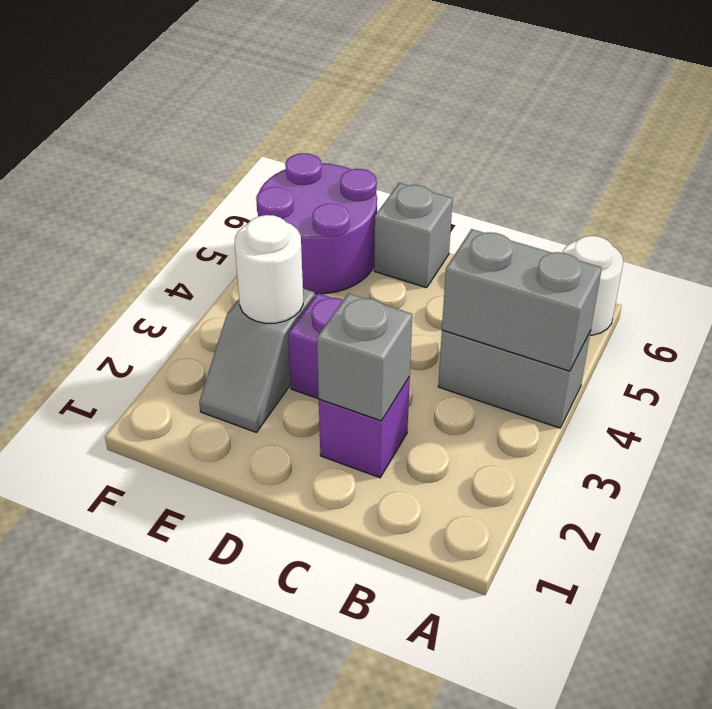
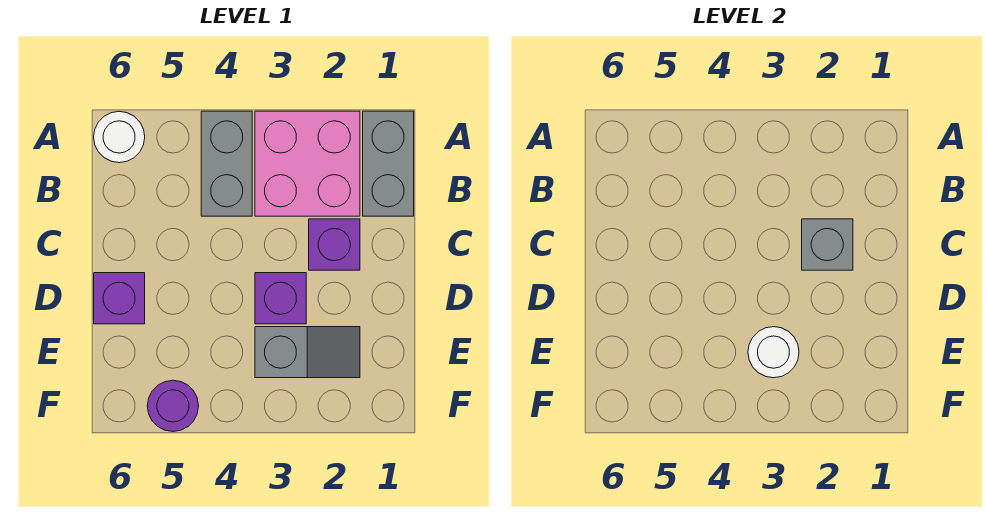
none -> pink 2x2 brick [255,111,360,216]
grey 1x2 brick [442,229,602,371] -> grey 1x2 brick moved to [363,111,414,216]
grey 1x1 brick [374,183,453,288] -> purple 1x1 brick [94,273,145,324]
purple 2x2 round brick [256,153,377,294] -> purple 1x1 round brick [147,380,199,432]

